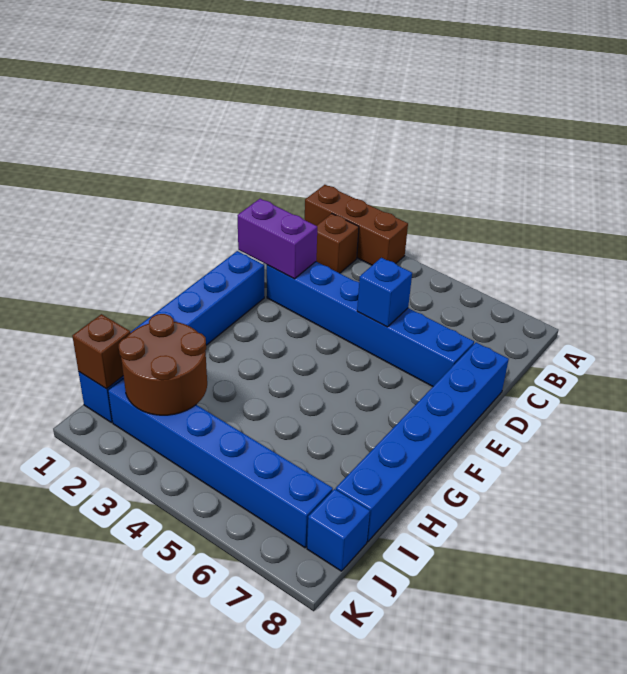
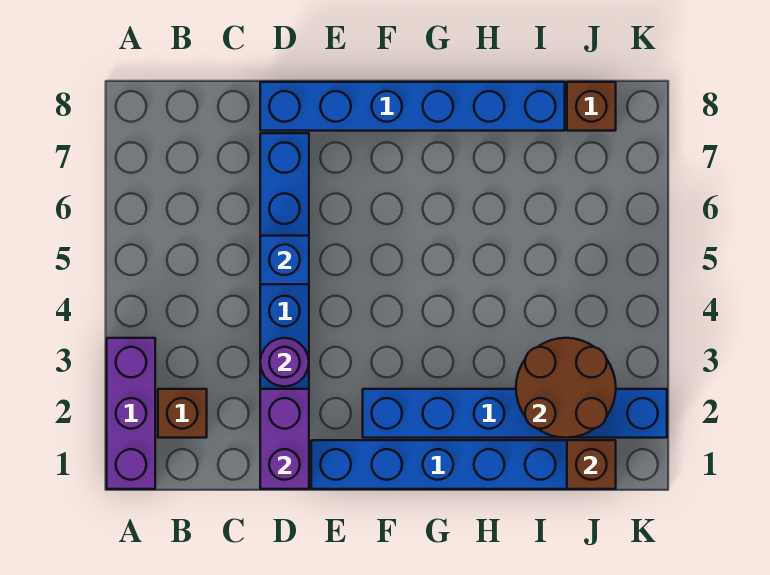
brown 1x3 brick [305,185,408,265] -> purple 1x3 brick [107,338,155,489]
none -> purple 1x1 round brick [260,338,309,387]
blue 1x6 brick [108,378,333,548] -> blue 1x6 brick turned to [363,389,667,438]
blue 1x1 brick [307,489,370,571] -> brown 1x1 brick [567,82,616,131]

